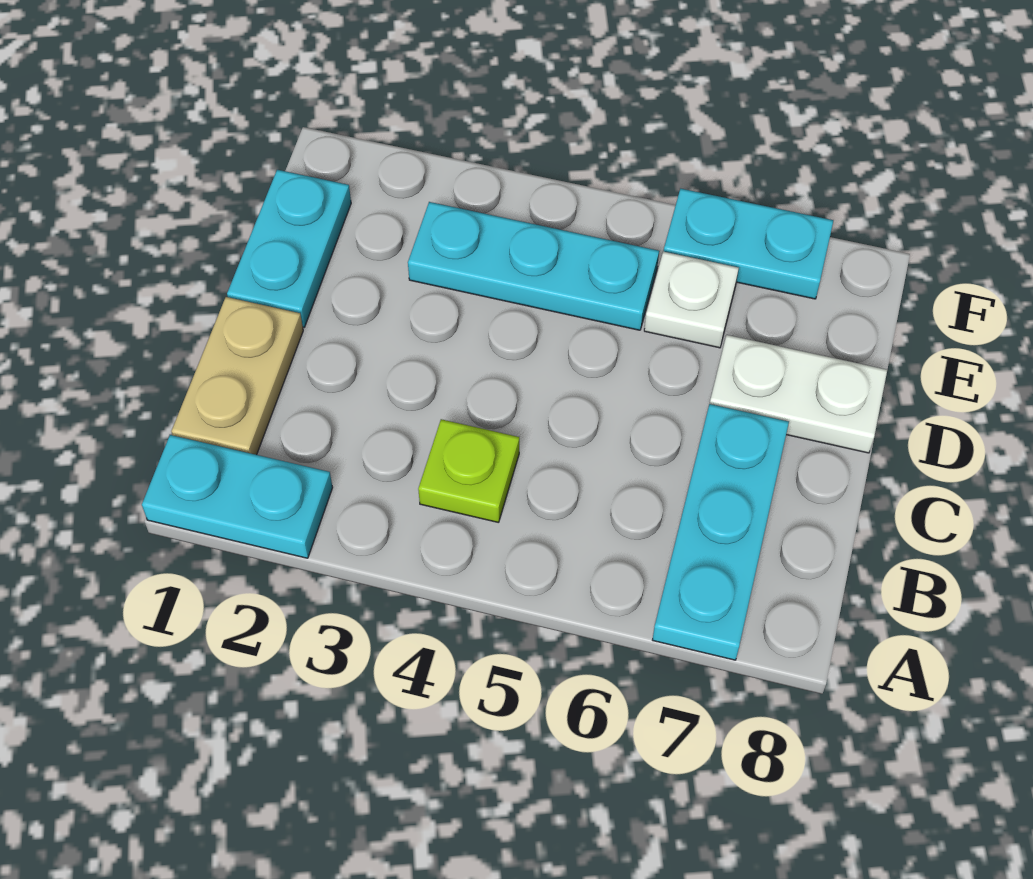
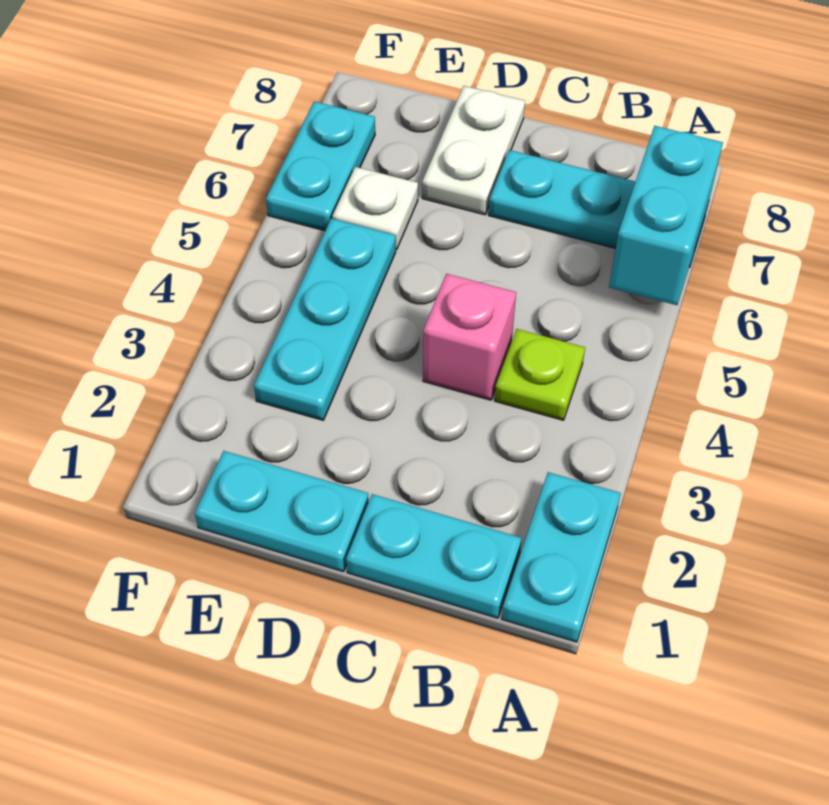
none -> cyan 1x2 brick [609,126,723,305]
tan 1x2 plate [171,297,303,455] -> cyan 1x2 plate [346,494,522,618]
none -> pink 1x1 brick [423,274,516,400]

